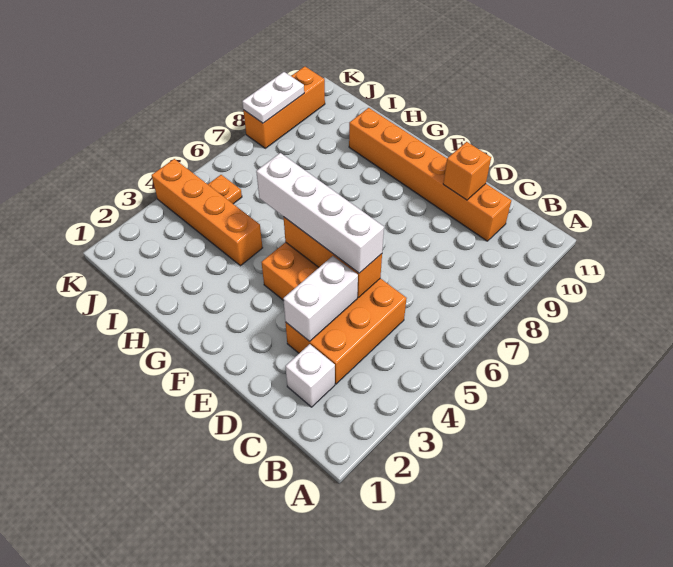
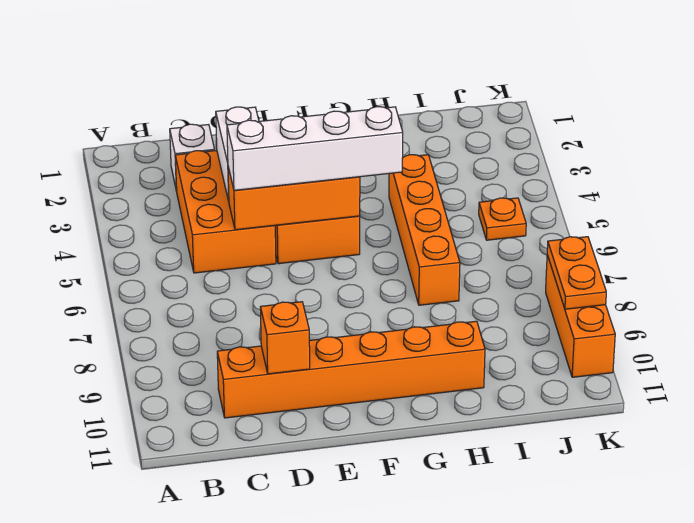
orange 1x4 brick [152,159,263,266] -> orange 1x4 brick turned to [389,155,460,305]
white 1x2 plate [242,72,304,123] -> orange 1x2 plate [547,237,606,309]

